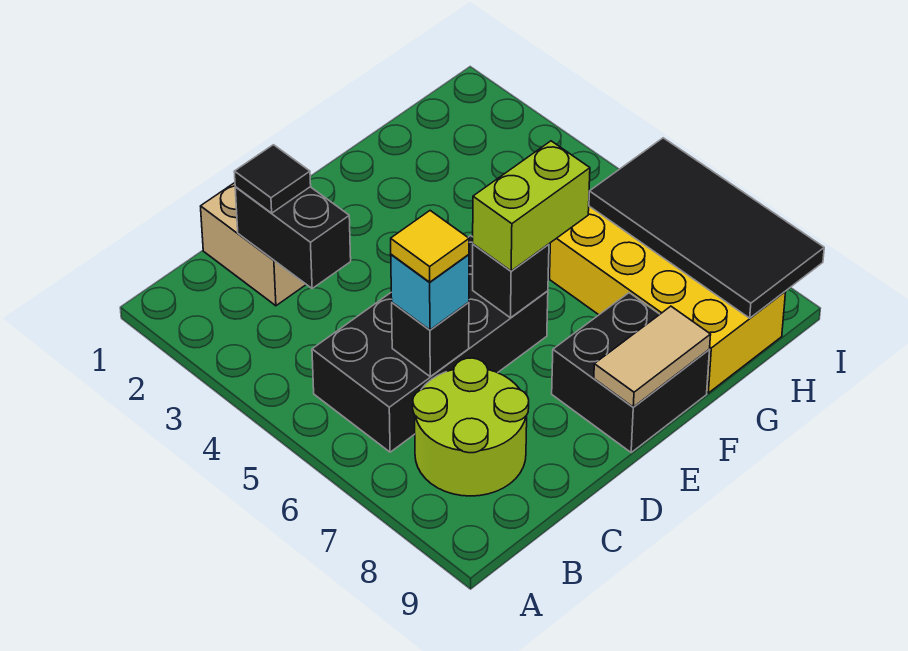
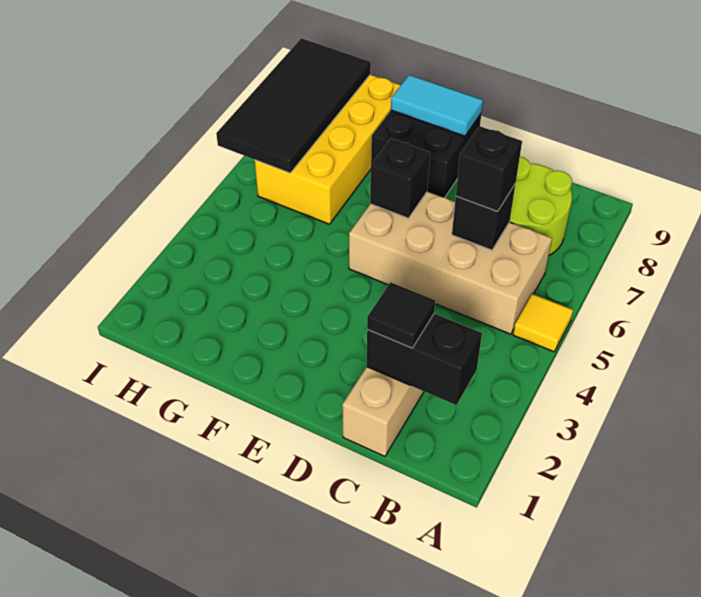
black 2x4 brick [312,236,548,452] -> tan 2x4 brick [349,192,552,334]
black 1x2 brick [235,187,351,288] -> black 1x2 brick turned to [367,314,482,405]
cyan 1x1 brick [391,254,469,330] -> black 1x1 brick [456,126,522,211]
yellow 1x1 tile [391,211,469,282] -> yellow 1x1 tile moved to [513,294,573,352]
lime 1x2 brick [473,141,590,271] -> none
tan 1x2 tile [594,306,711,407] -> cyan 1x2 tile [391,75,483,136]

